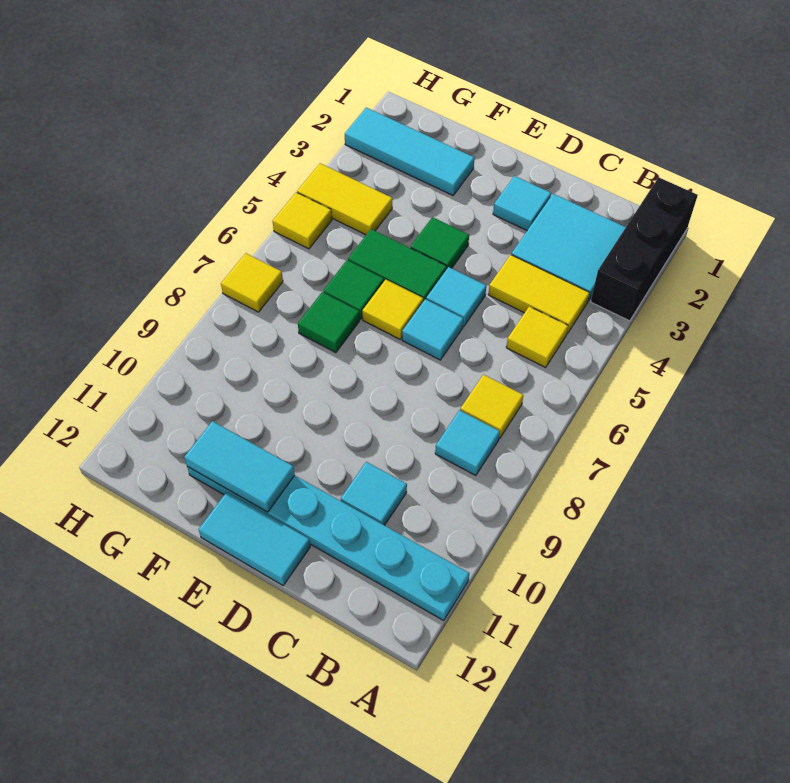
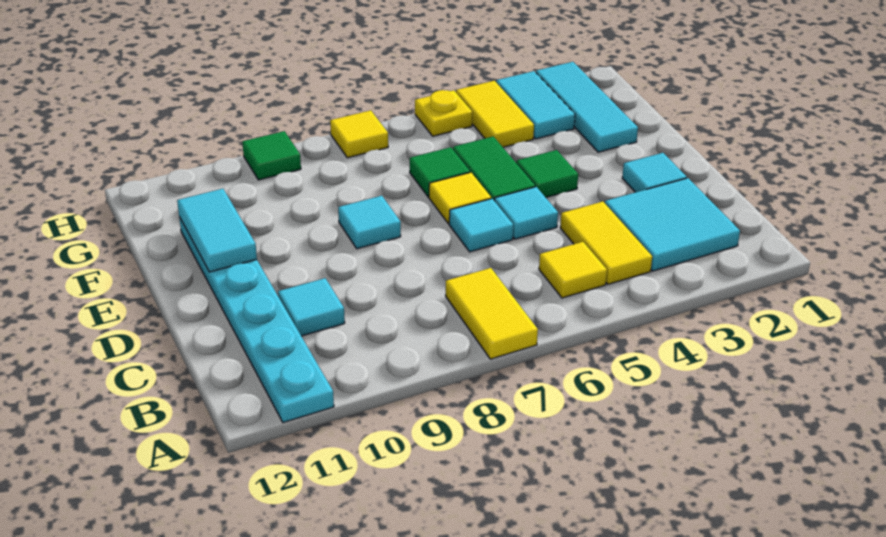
black 1x3 brick [591,177,698,321] -> none
yellow 1x1 tile [460,375,523,438] -> yellow 1x2 tile [446,268,538,359]
cyan 1x1 tile [435,410,500,476] -> cyan 1x1 tile moved to [338,196,401,249]
cyan 1x2 tile [199,492,310,585] -> cyan 1x2 tile moved to [496,71,575,139]
green 1x1 tile [298,292,360,353] -> green 1x1 tile moved to [242,131,301,180]
yellow 1x1 tile [273,192,332,249] -> yellow 1x1 plate [415,90,472,136]

